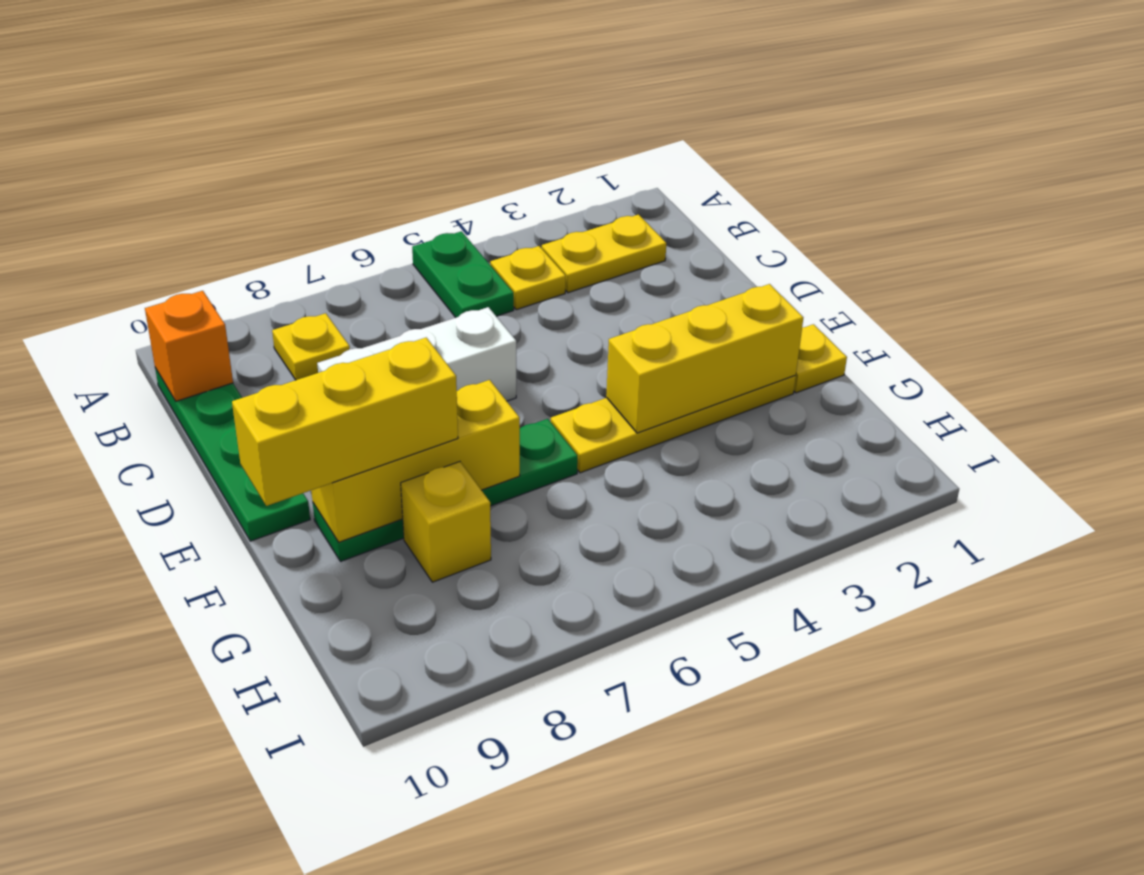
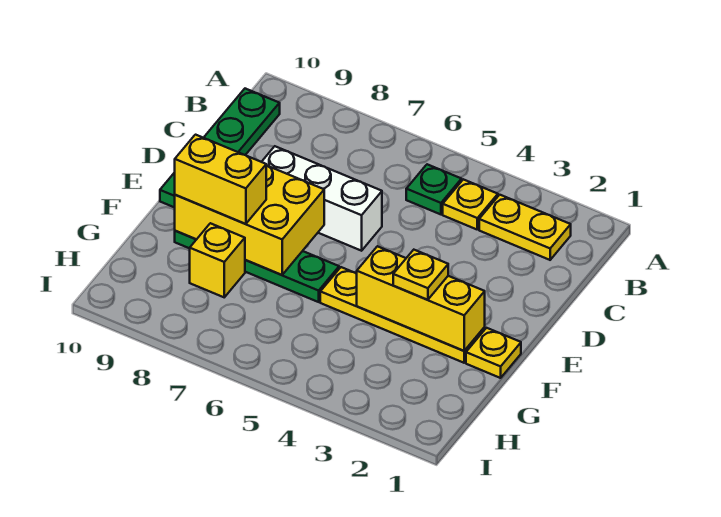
green 1x2 plate [412,231,514,317] -> green 1x1 plate [406,164,462,214]
yellow 1x1 plate [272,313,350,380] -> yellow 1x1 plate moved to [393,250,448,300]
orange 1x1 brick [145,291,233,401] -> none
yellow 1x3 brick [311,380,520,542] -> yellow 2x3 brick [175,165,324,275]
yellow 1x3 brick [232,338,458,506] -> yellow 1x2 brick [175,135,266,224]

